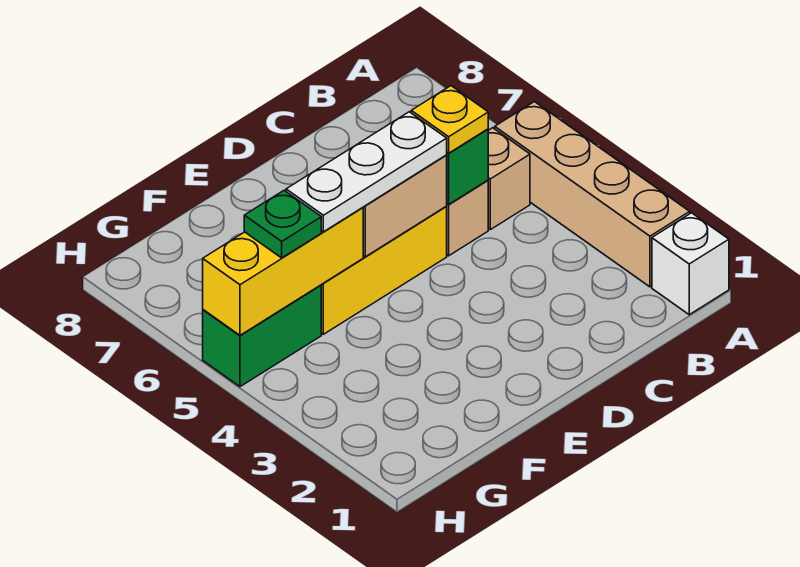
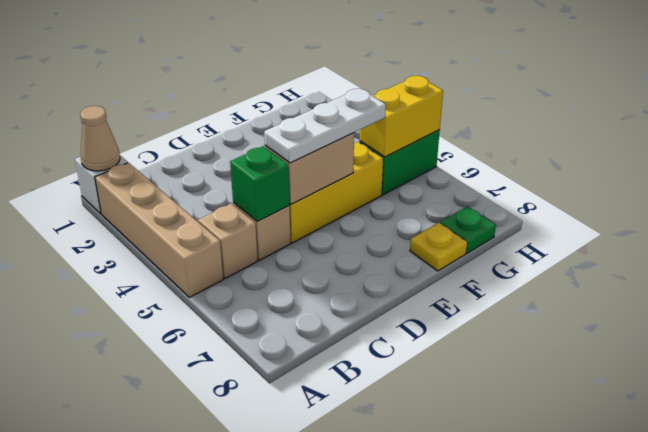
none -> tan 1x1 cone [80,106,120,171]
yellow 1x1 plate [411,86,488,153] -> yellow 1x1 plate moved to [410,223,467,271]
yellow 1x3 brick [203,208,363,335] -> yellow 1x2 brick [360,76,443,157]
green 1x1 plate [244,190,321,258] -> green 1x1 plate moved to [440,206,496,253]

